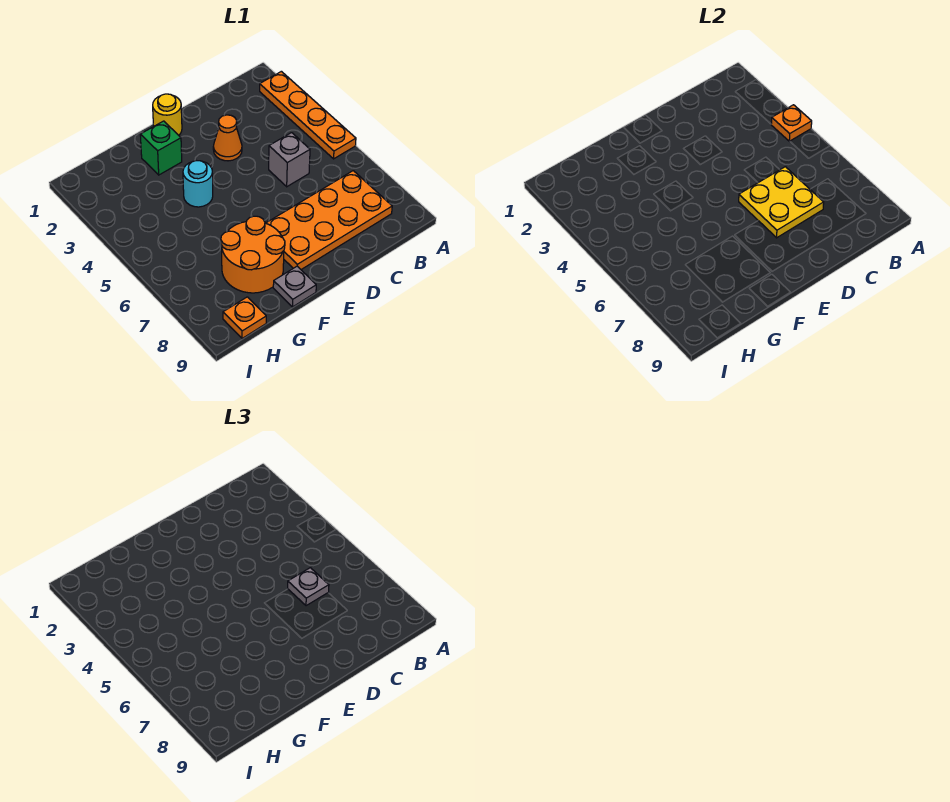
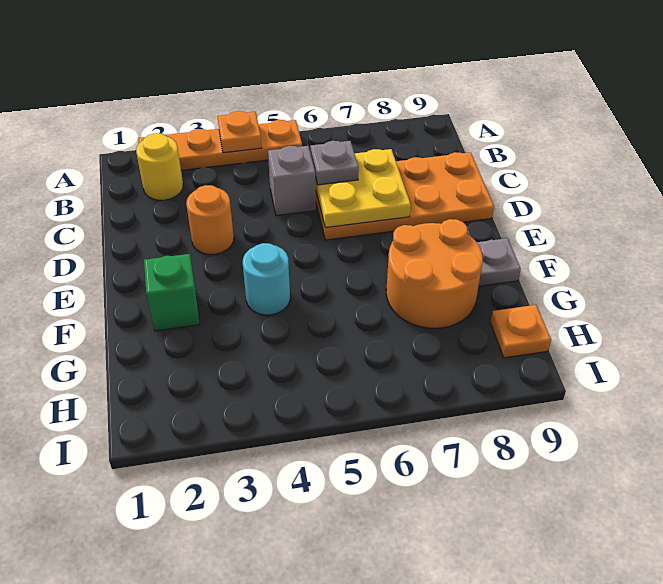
orange 2x4 plate [266,171,392,269] -> orange 2x4 plate turned to [316,152,494,240]
orange 1x1 cone [213,115,242,161] -> orange 1x1 round brick [186,185,234,255]
yellow 1x1 round brick [153,94,182,135] -> yellow 1x1 round brick moved to [136,133,183,200]

